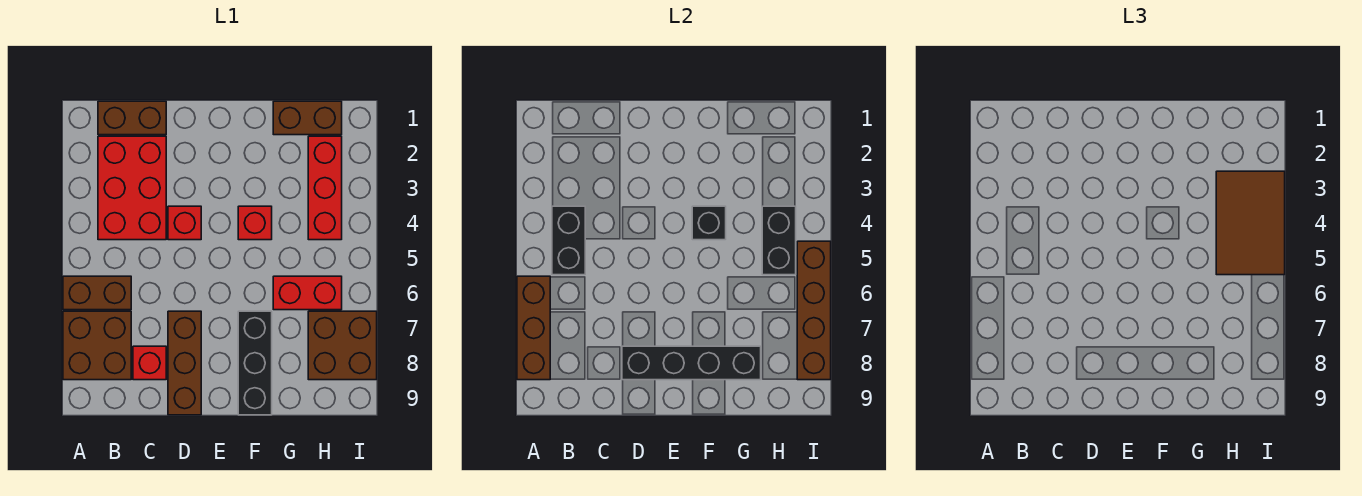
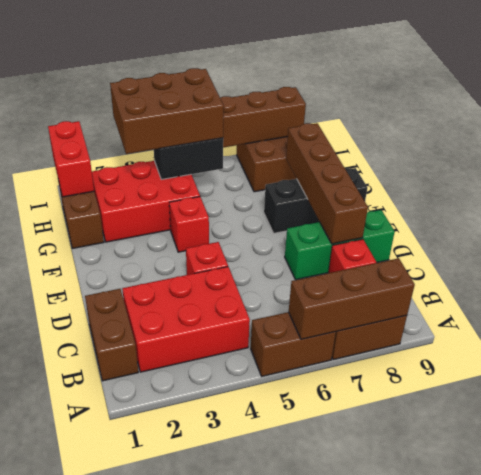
brown 1x2 brick [63,276,131,310] -> brown 1x2 brick turned to [251,312,336,376]
black 1x2 brick [552,206,585,275] -> none
brown 1x3 brick [168,311,201,415] -> green 1x3 brick [285,210,395,280]
black 1x4 brick [622,346,761,380] -> brown 1x4 brick [286,123,368,244]
black 1x1 brick [692,206,726,240] -> none
red 1x2 brick [273,276,342,310] -> red 1x2 brick moved to [48,121,94,197]
red 1x3 brick [308,136,342,240] -> red 2x3 brick [92,161,200,242]
brown 2x3 tile [1216,171,1285,275] -> brown 2x3 brick [110,68,224,154]

